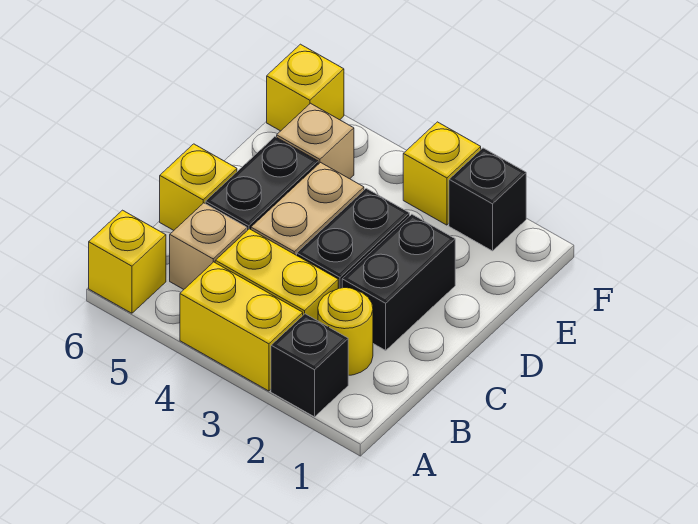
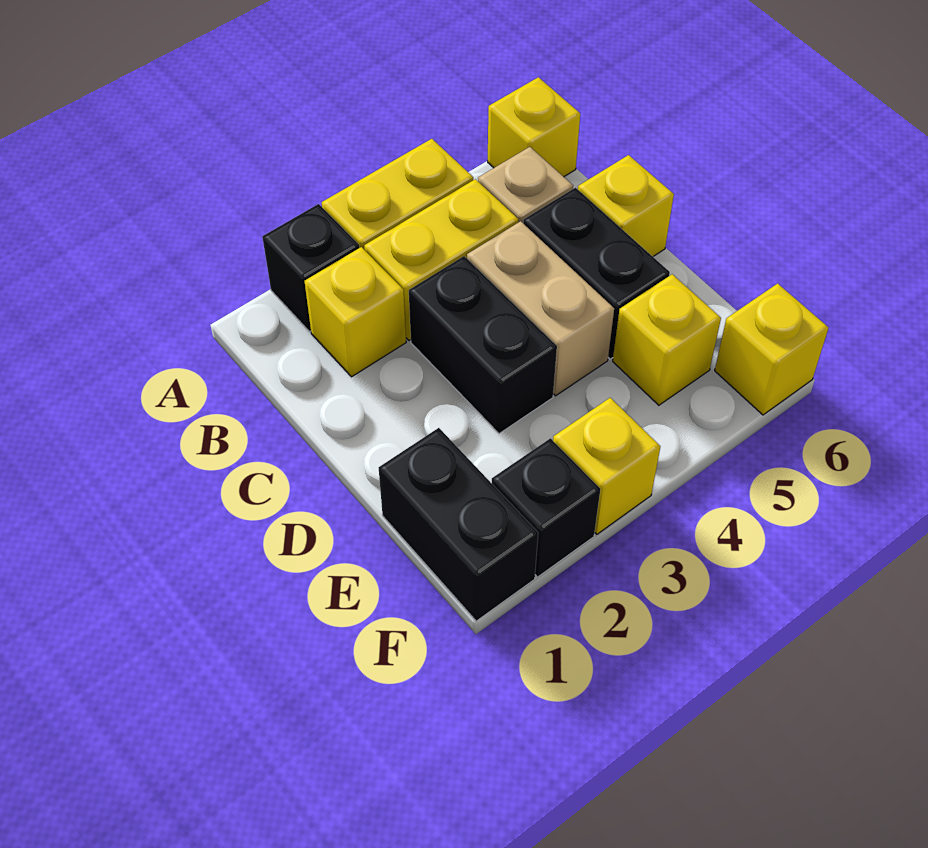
yellow 1x1 round brick [318,288,373,375] -> yellow 1x1 brick [305,247,406,377]
black 1x2 brick [342,214,455,350] -> black 1x2 brick moved to [379,428,538,621]
tan 1x1 brick [277,103,354,179] -> yellow 1x1 brick [613,274,721,405]

